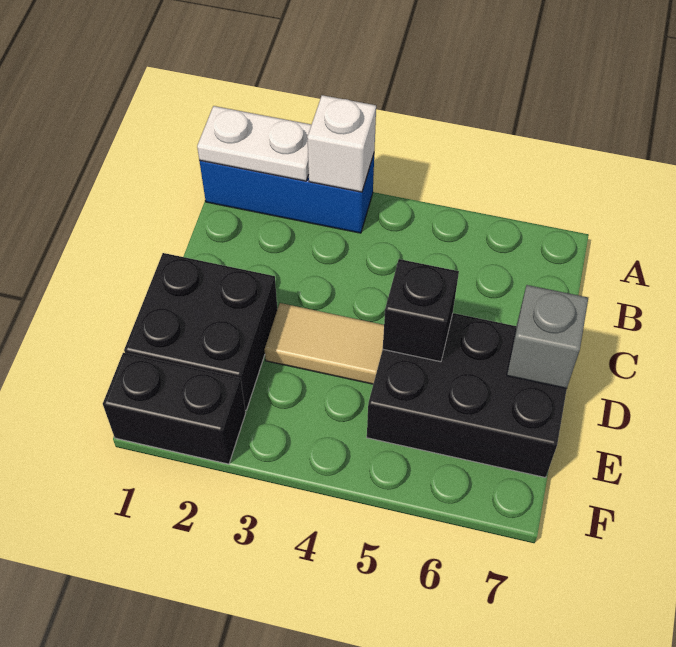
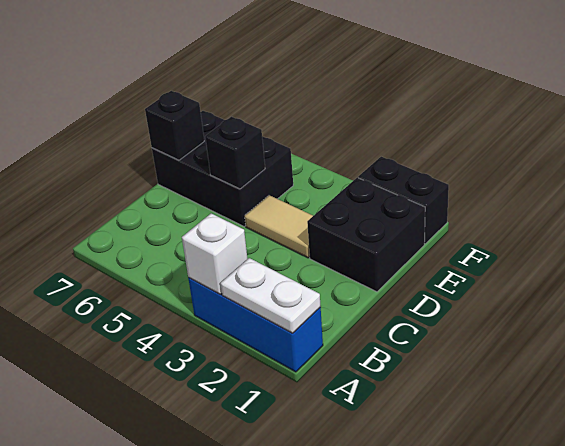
grey 1x1 brick [507,285,588,388] -> black 1x1 brick [145,91,204,160]

